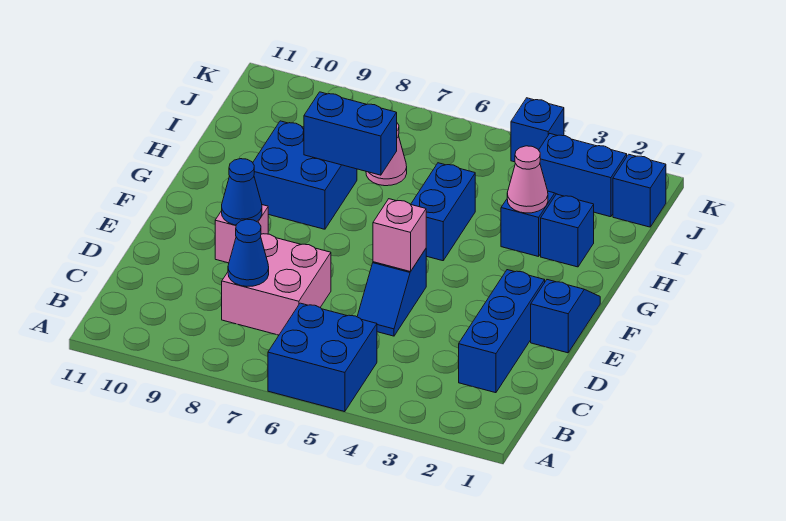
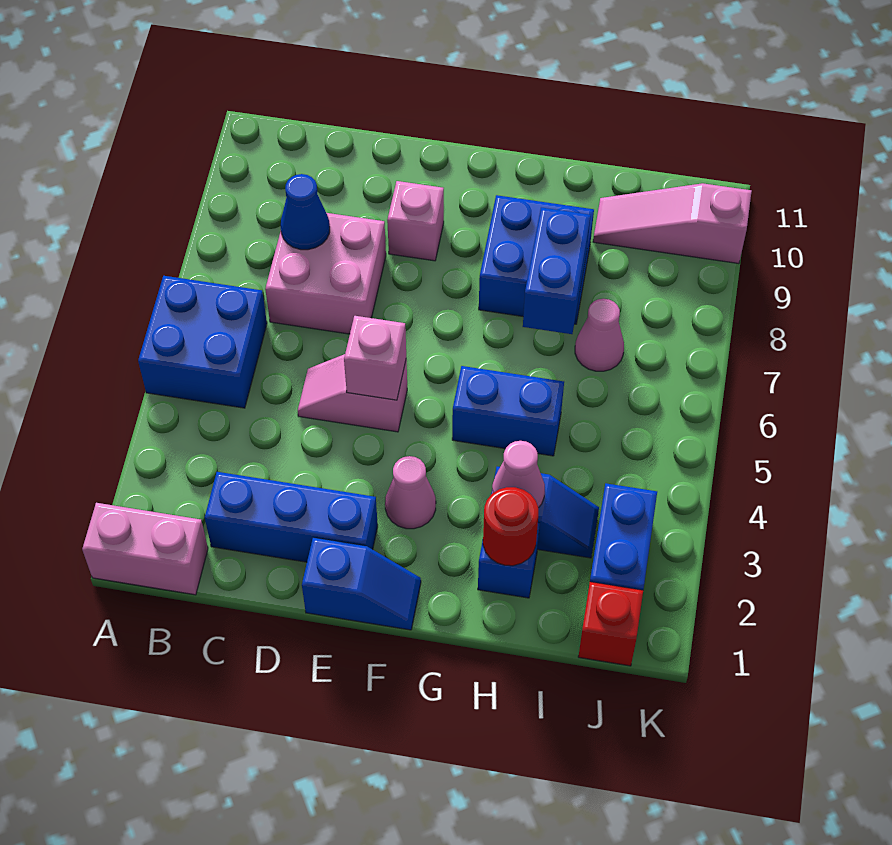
none -> pink 1x2 brick [82,503,208,595]
blue 1x2 slope [357,249,426,336] -> pink 1x2 slope [298,354,407,432]
blue 1x1 cone [222,159,262,225] -> none
none -> pink 1x1 cone [385,456,436,529]
none -> red 1x1 round brick [483,487,538,566]
none -> pink 1x3 slope [593,183,752,264]
blue 1x1 brick [613,154,666,227] -> red 1x1 brick [578,582,643,666]
blue 1x1 brick [511,98,564,162] -> none

